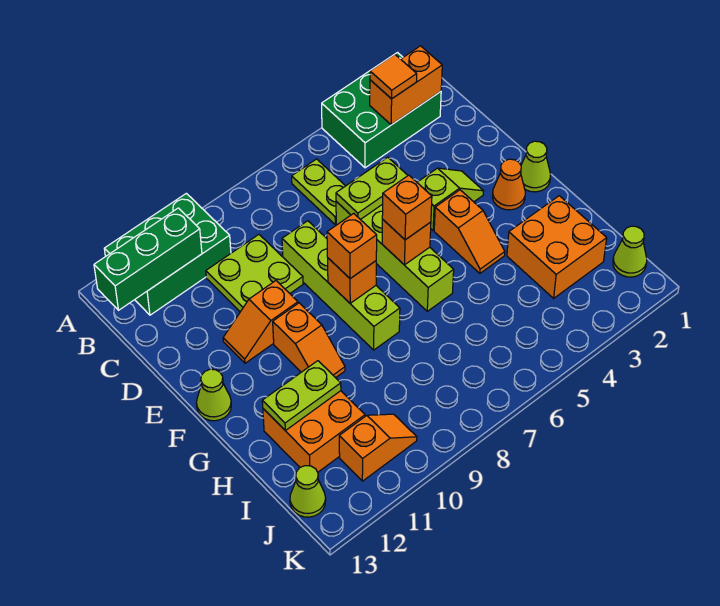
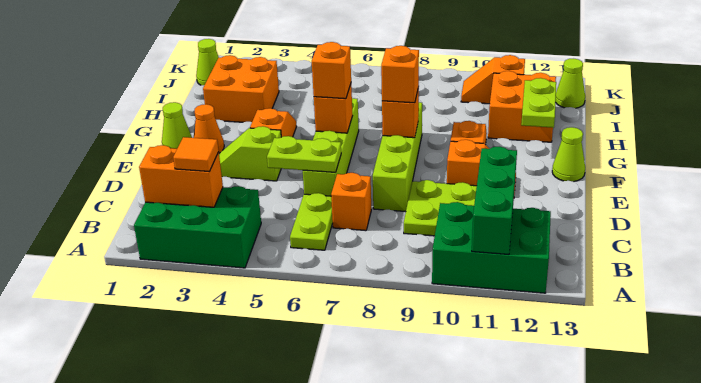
green 1x3 brick [94,208,202,310] -> green 1x3 brick turned to [472,147,517,254]
none -> orange 1x1 brick [331,173,371,231]
lime 1x2 plate [262,361,341,431] -> lime 1x2 plate turned to [521,78,556,128]

